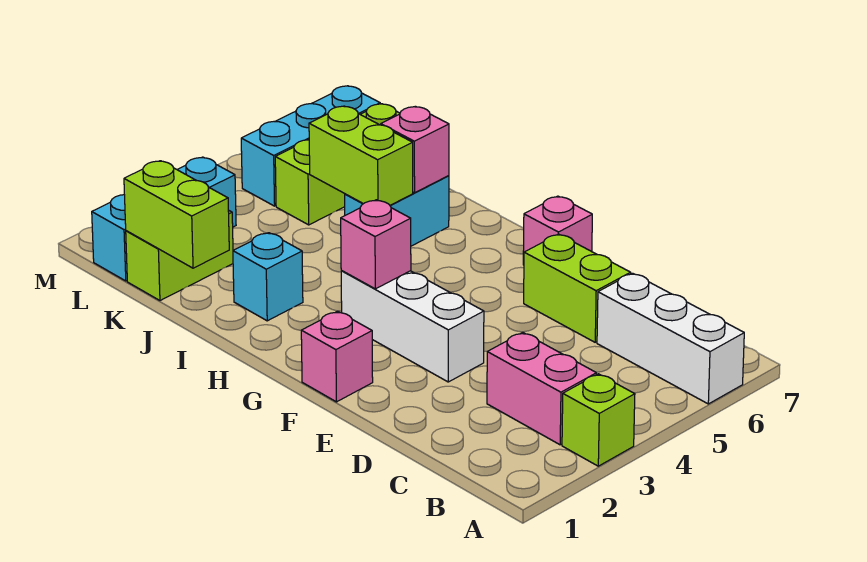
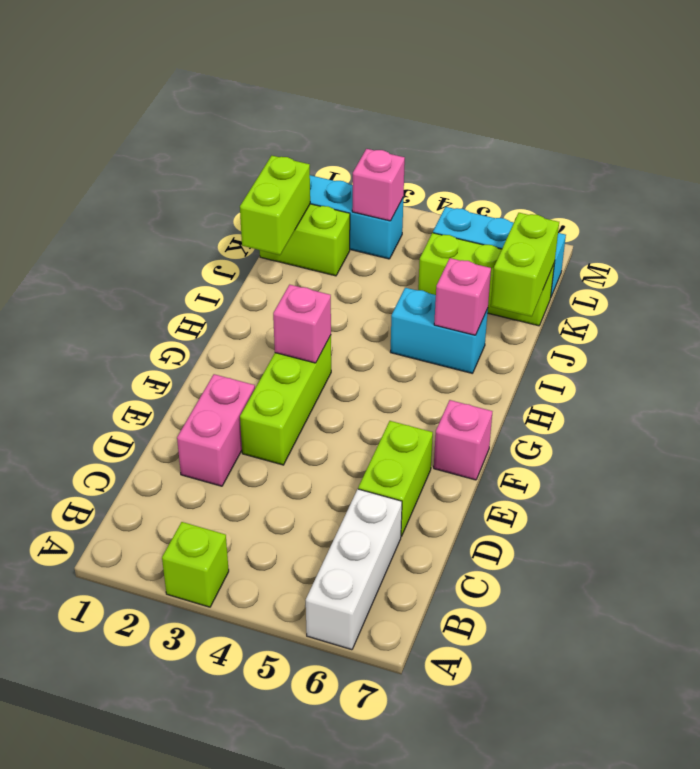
pink 1x2 brick [487,333,596,445] -> pink 1x2 brick moved to [177,374,255,486]
white 1x3 brick [341,271,484,382] -> lime 1x3 brick [240,335,331,465]
pink 1x1 brick [301,311,373,402] -> pink 1x1 brick moved to [352,149,405,221]
cyan 1x1 brick [233,233,303,321] -> none
lime 1x2 brick [309,106,413,205] -> lime 1x2 brick moved to [491,213,559,316]

